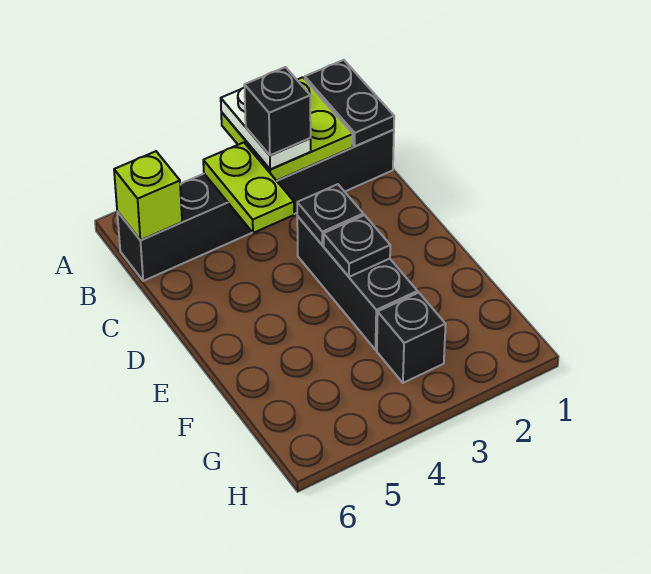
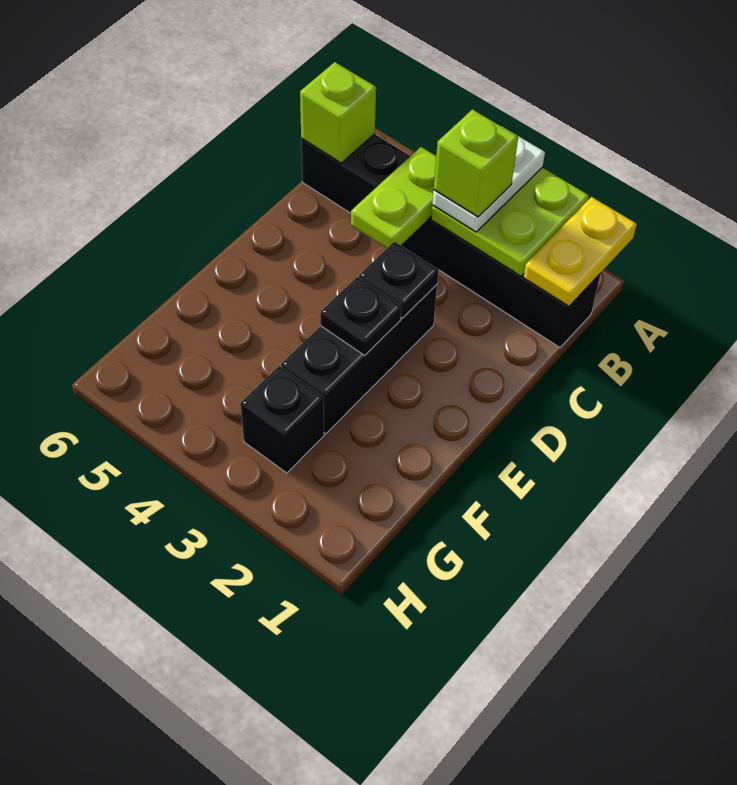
black 1x2 plate [305,60,394,146] -> yellow 1x2 plate [523,197,637,306]
black 1x1 brick [244,67,311,155] -> lime 1x1 brick [434,109,518,217]

